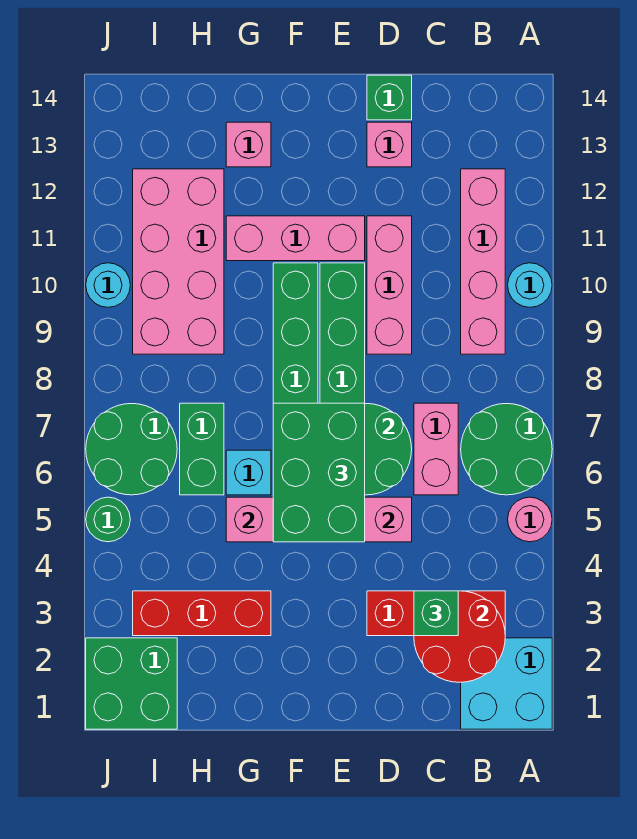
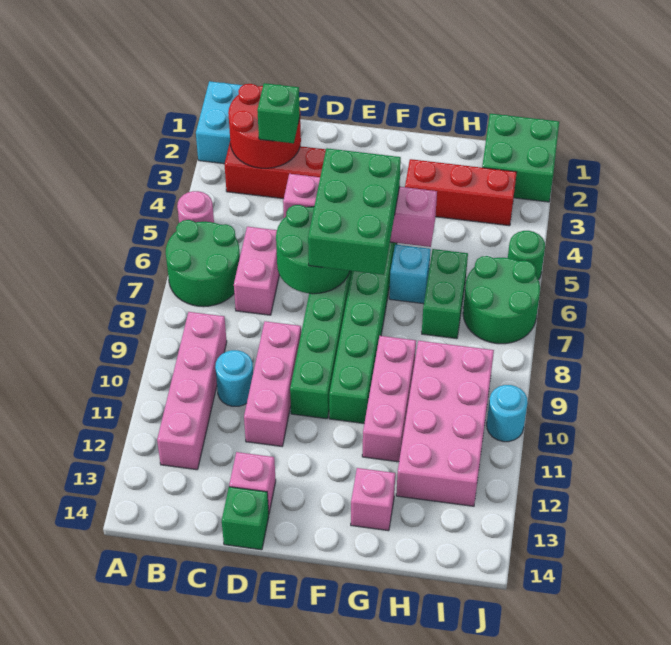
cyan 1x1 round brick [508,263,552,307] -> cyan 1x1 round brick moved to [215,350,253,406]
pink 1x3 brick [226,216,365,261] -> pink 1x3 brick turned to [362,336,416,462]

